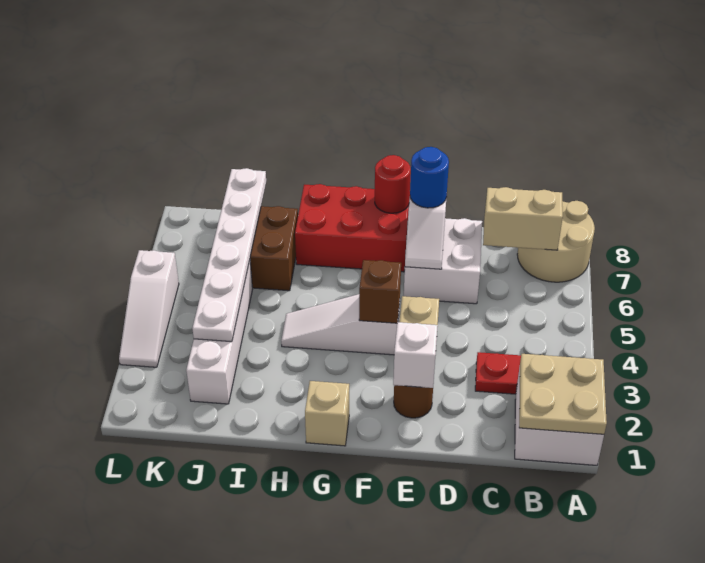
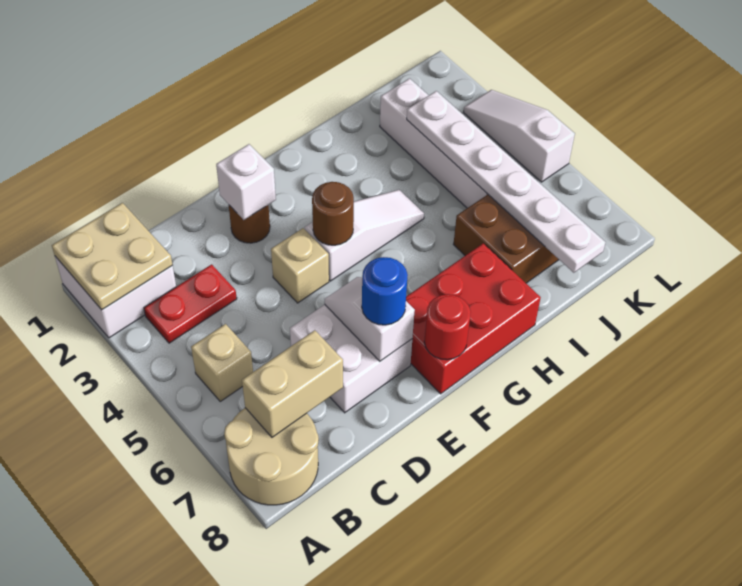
brown 1x1 brick [359,260,401,323] -> brown 1x1 round brick [312,182,354,245]
tan 1x1 brick [305,381,349,446] -> tan 1x1 brick moved to [191,324,253,401]

